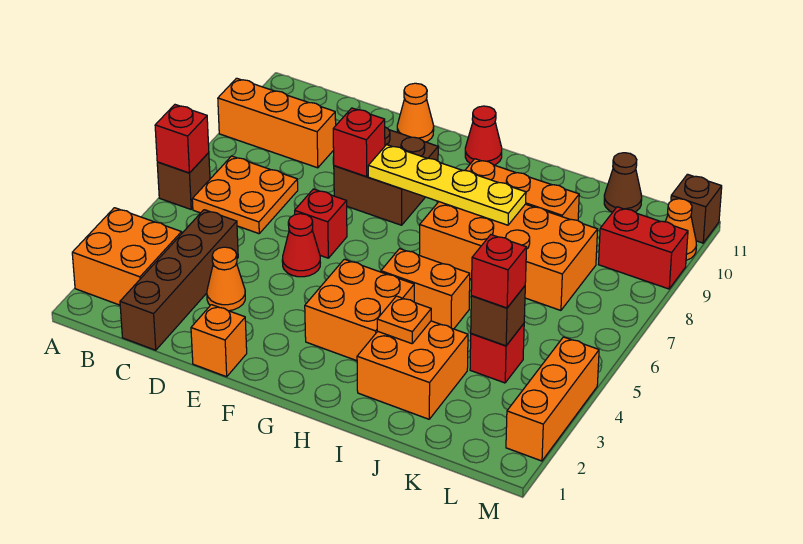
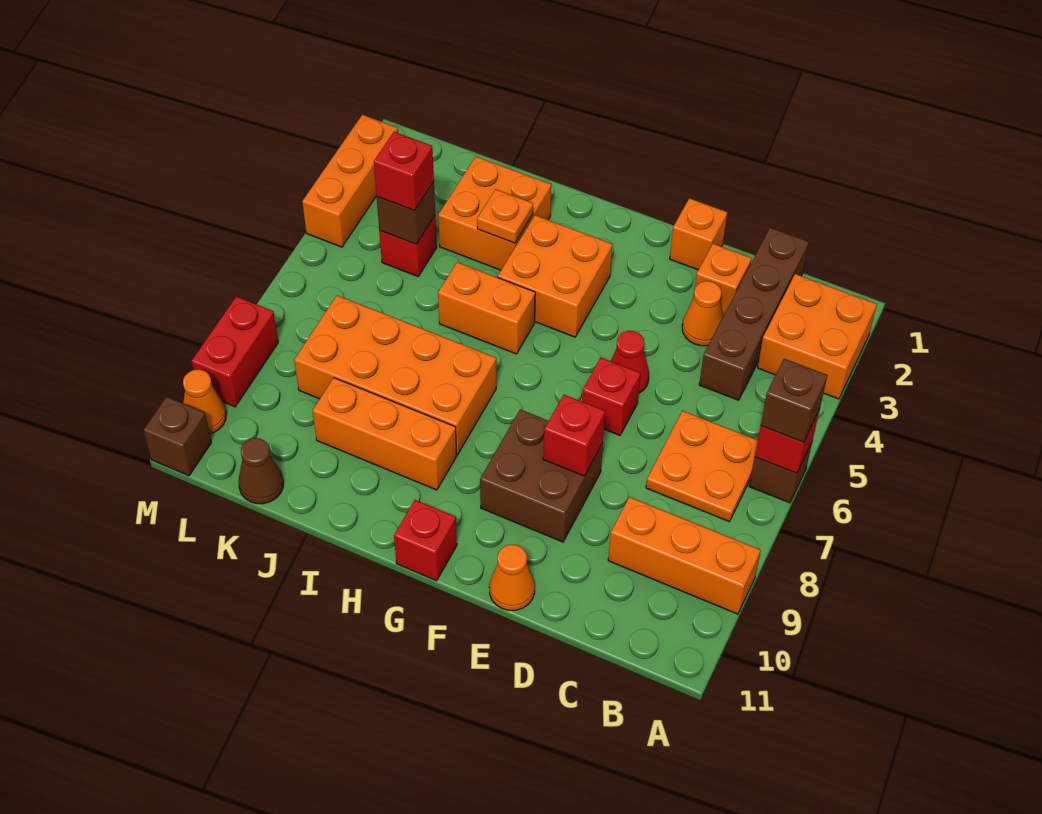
none -> brown 1x1 brick [761,359,827,442]
none -> orange 1x1 brick [694,244,752,316]
yellow 1x4 plate [368,145,526,225] -> none
red 1x1 cone [465,106,502,165] -> red 1x1 brick [394,500,457,581]
red 1x2 brick [599,207,688,289] -> red 1x2 brick turned to [192,296,278,407]

